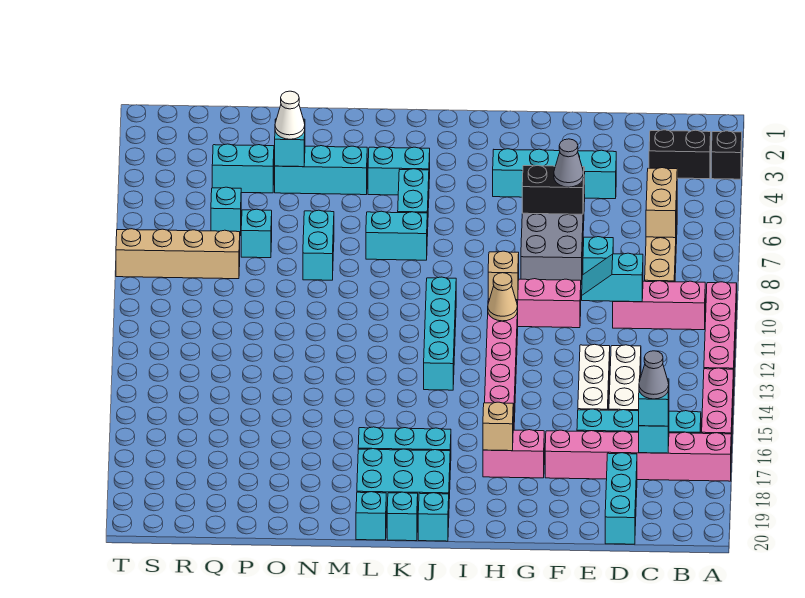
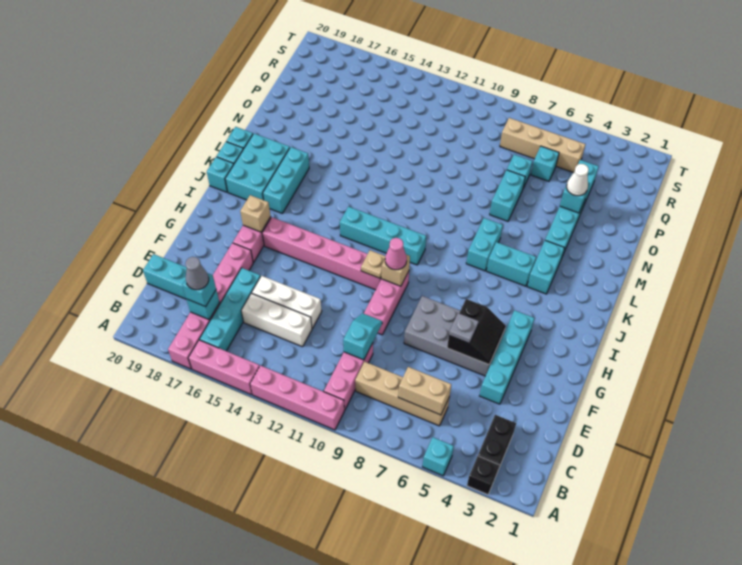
cyan 1x1 brick [583,237,613,274] -> cyan 1x1 brick moved to [423,437,454,476]
grey 1x1 cone [554,139,583,187] -> grey 1x1 plate [449,313,479,344]
none -> pink 1x1 cone [385,238,407,270]
tan 1x1 cone [488,273,517,321] -> tan 1x1 plate [361,250,385,278]
cyan 1x2 brick [303,210,334,280] -> cyan 1x2 brick turned to [490,170,525,221]
tan 1x4 brick [116,229,240,279] -> tan 1x4 brick turned to [500,118,586,173]

